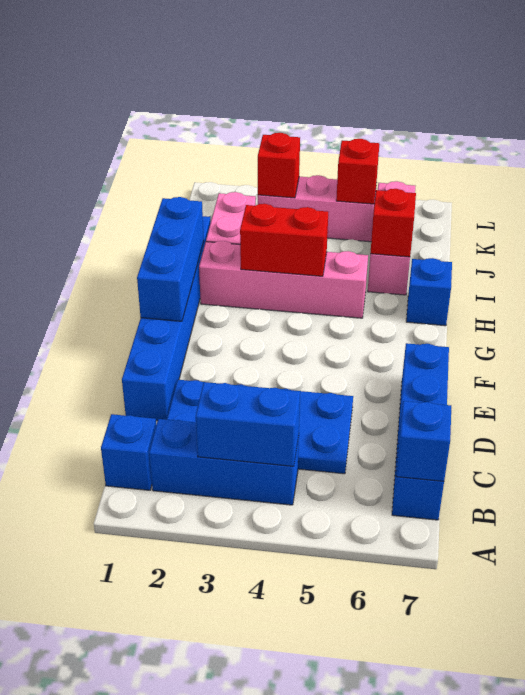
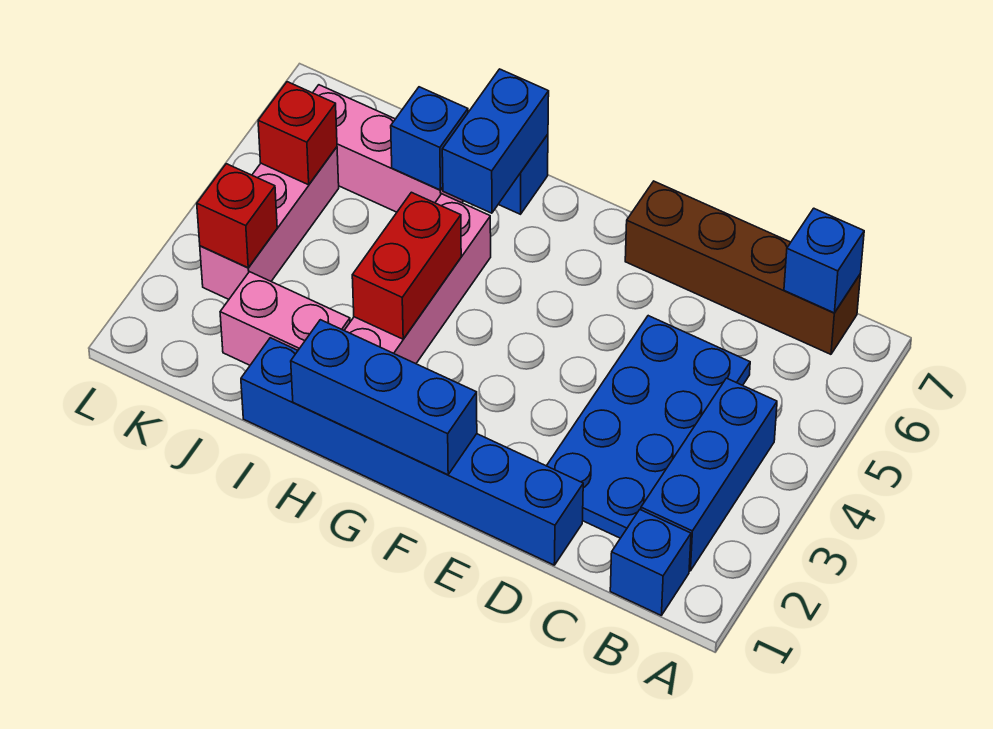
blue 1x2 brick [196,382,300,466] -> blue 1x2 brick moved to [442,69,549,213]
blue 1x4 brick [392,343,449,520] -> brown 1x4 brick [625,181,861,354]
red 1x1 brick [370,189,416,257] -> blue 1x1 brick [391,87,468,190]

